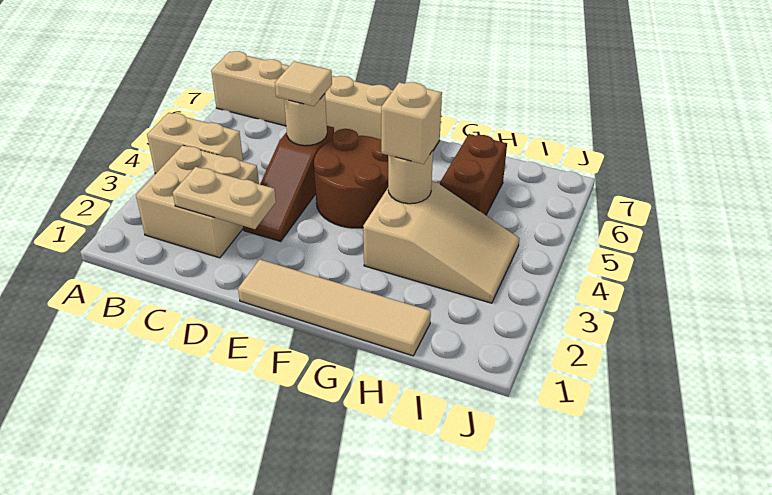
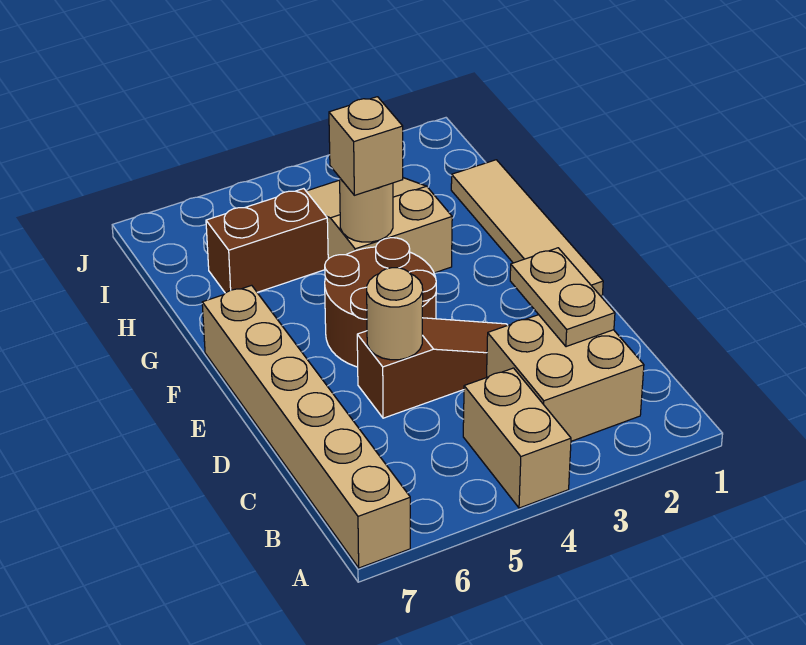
tan 1x1 tile [275,61,332,106] -> none

